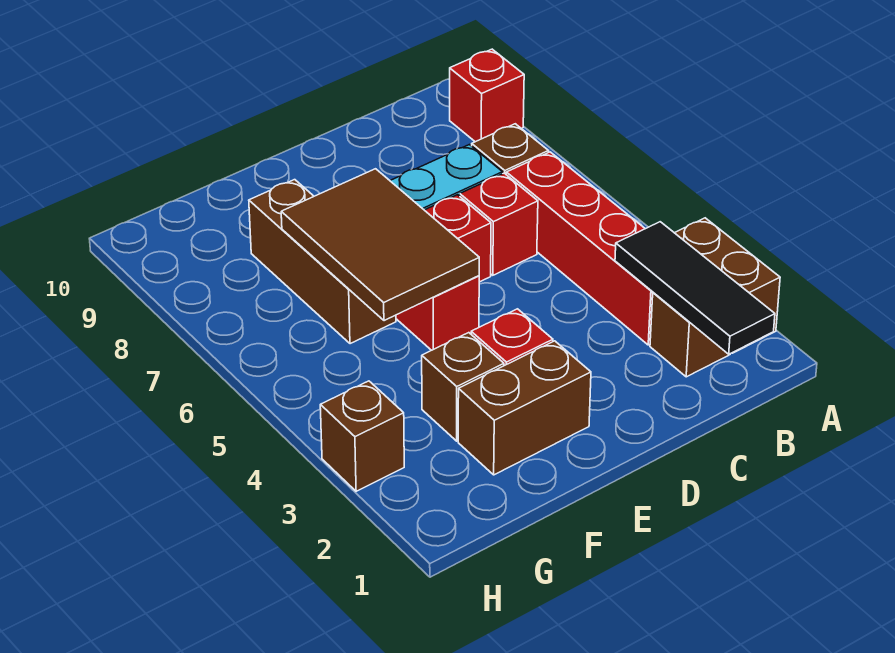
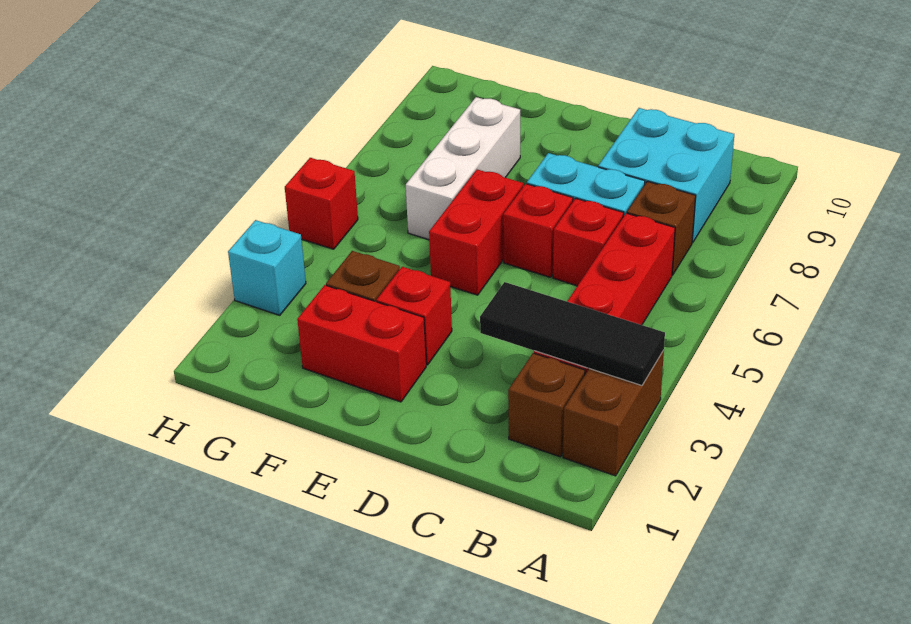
red 1x1 brick [450,49,524,142] -> red 1x1 brick moved to [285,158,358,249]
black 1x3 tile [615,222,775,354] -> black 1x3 tile turned to [480,282,665,386]
none -> cyan 2x2 brick [598,108,734,243]
brown 1x2 brick [458,341,591,475] -> red 1x2 brick [297,285,426,402]
brown 2x3 tile [281,169,479,321] -> none
brown 1x3 brick [249,180,396,344] -> white 1x3 brick [406,97,520,240]
brown 1x1 brick [320,381,404,491] -> cyan 1x1 brick [228,220,306,315]

